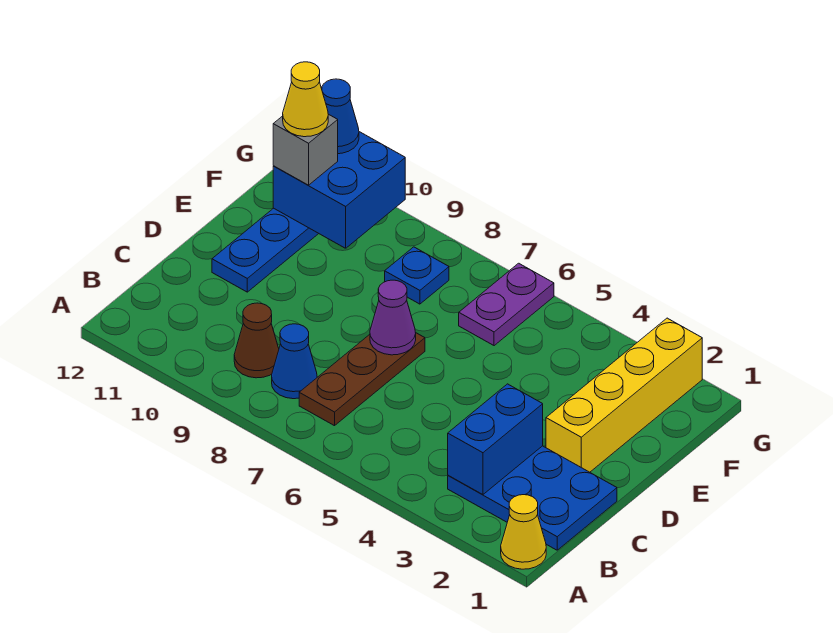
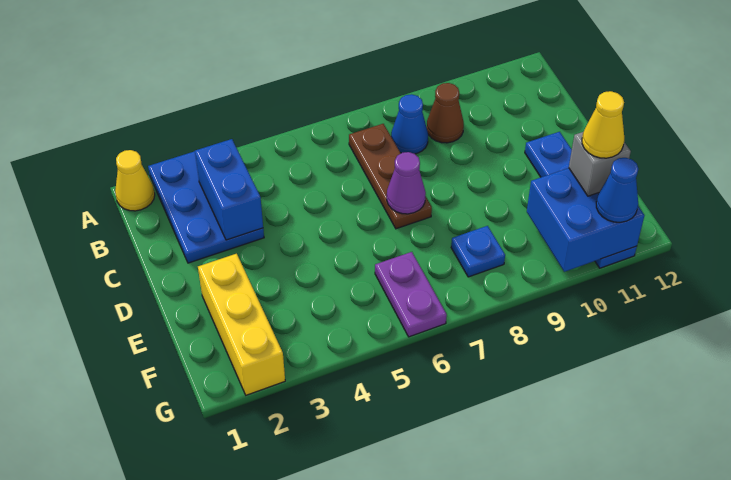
blue 2x3 plate [448,446,617,550] -> blue 2x3 plate turned to [148,151,264,263]
yellow 1x4 brick [546,318,702,472] -> yellow 1x3 brick [198,254,285,395]

